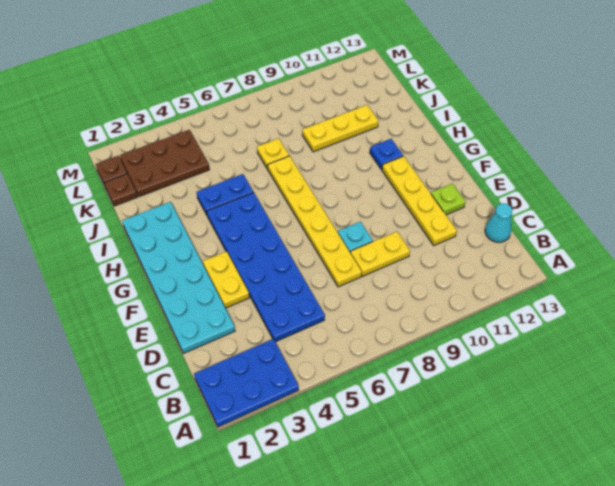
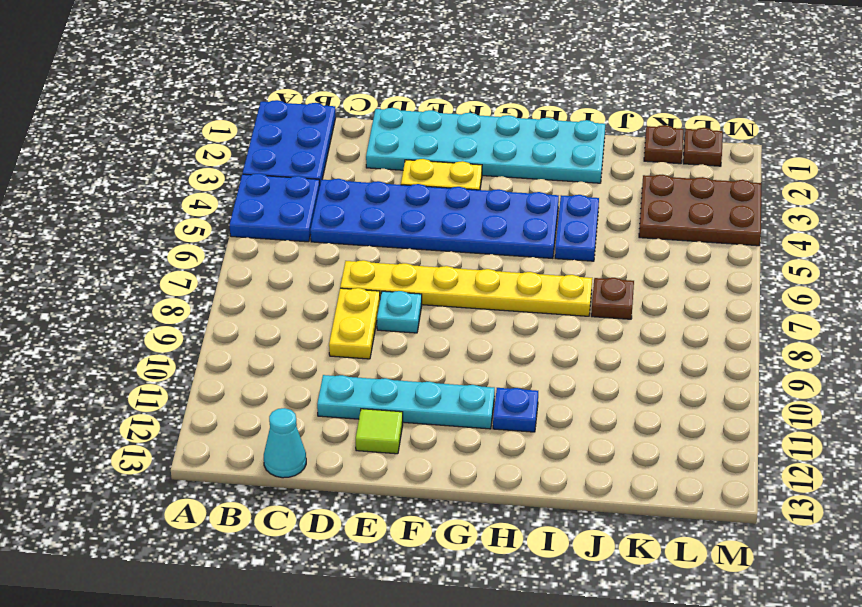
none -> blue 2x2 plate [230,173,320,242]
yellow 1x4 plate [382,156,457,246] -> cyan 1x4 plate [317,375,495,429]
lime 1x1 plate [431,184,466,215] -> lime 1x1 tile [356,409,403,454]
yellow 1x1 plate [257,138,289,169] -> brown 1x1 plate [591,278,634,319]
yellow 1x3 plate [302,105,379,152] -> none
brown 2x3 plate [120,130,209,197] -> brown 2x3 plate turned to [639,175,761,246]

